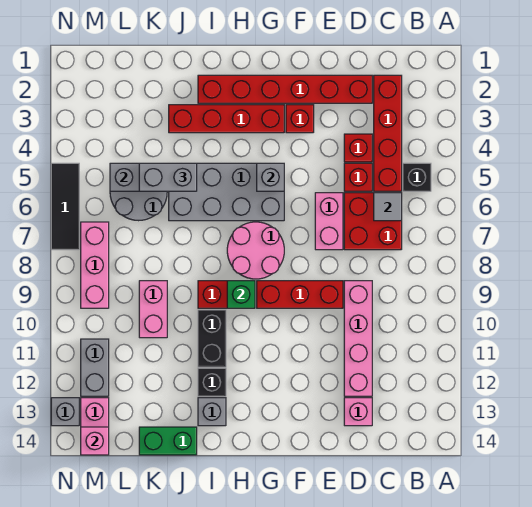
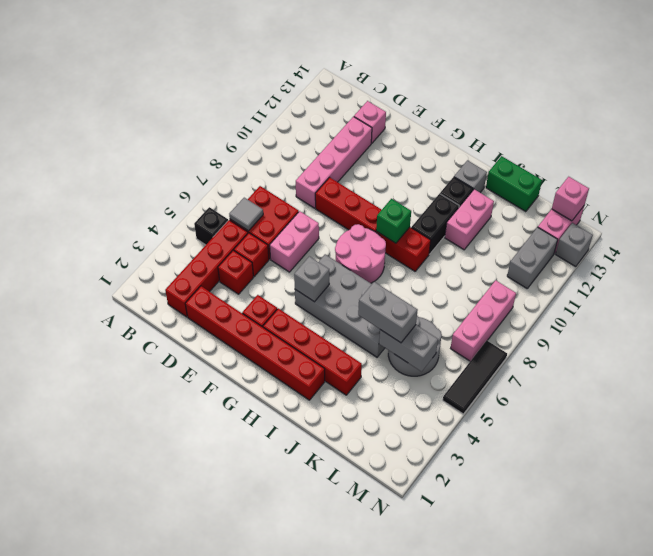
pink 1x2 brick [139,281,167,338] -> pink 1x2 brick moved to [445,189,494,250]

